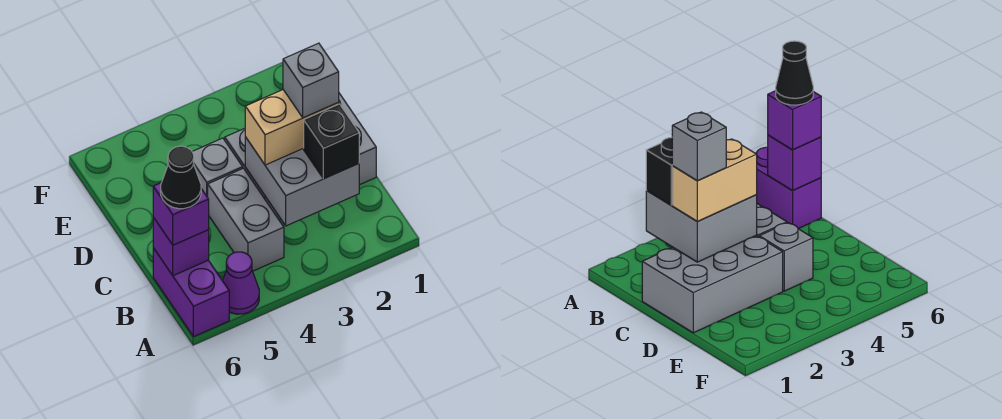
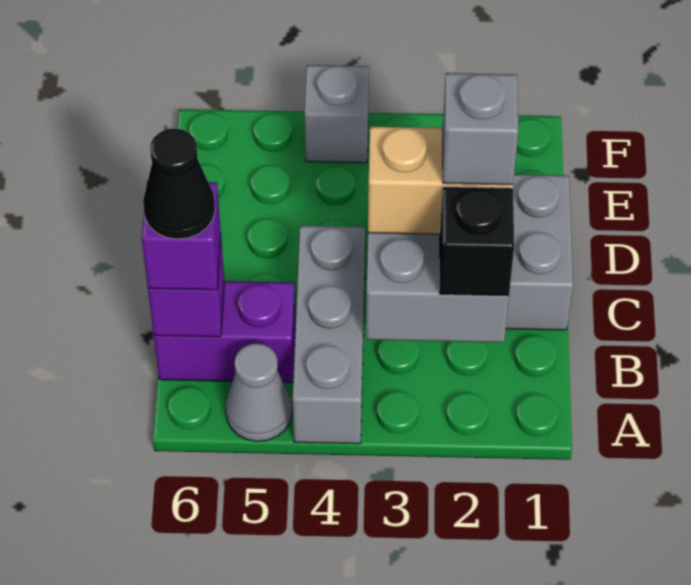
purple 1x1 cone [223,252,259,314] -> grey 1x1 cone [225,343,292,441]
purple 1x2 brick [153,248,229,337] -> purple 1x2 brick turned to [154,281,296,382]
grey 1x2 brick [208,168,284,271] -> grey 1x3 brick [293,226,365,444]
grey 1x1 brick [192,138,243,197] -> grey 1x1 brick moved to [305,65,369,163]

